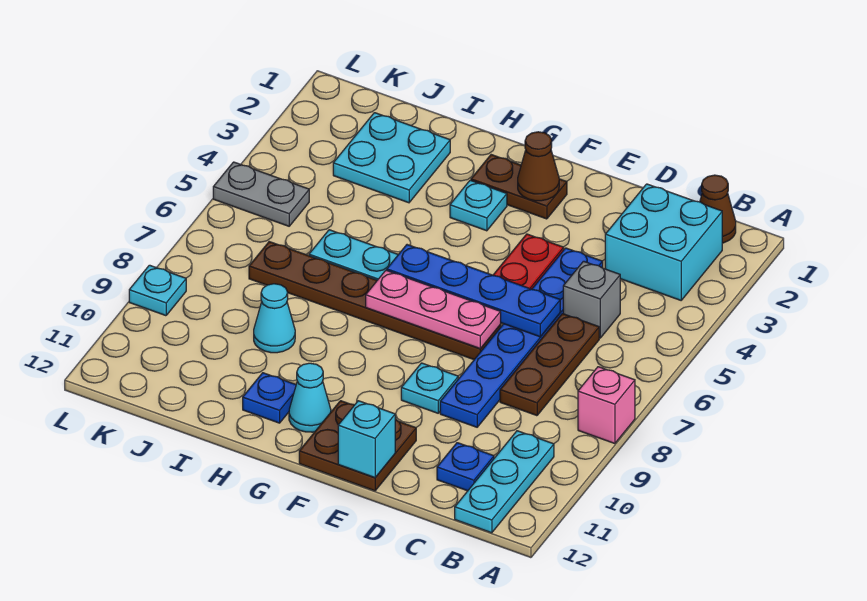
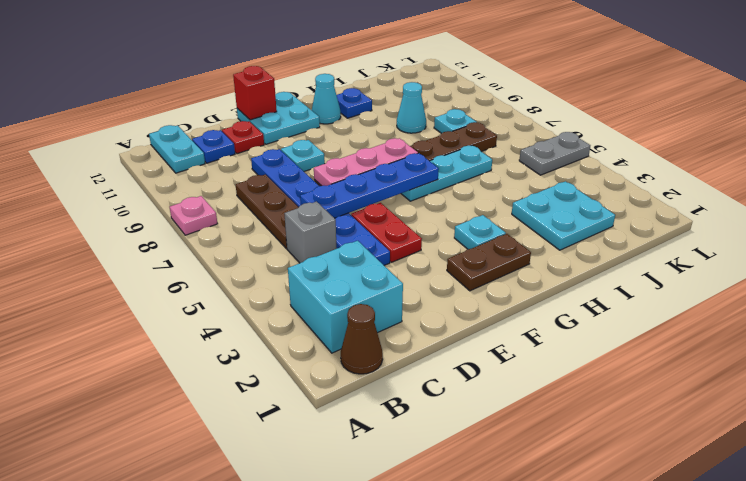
pink 1x1 brick [578,367,635,444] -> pink 1x1 plate [170,196,218,235]
cyan 1x3 plate [455,431,554,533] -> cyan 1x2 plate [149,125,205,173]
none -> red 1x1 plate [222,121,264,154]
brown 2x2 plate [299,401,416,491] -> cyan 2x2 plate [237,92,320,144]
cyan 1x1 brick [338,401,396,478] -> red 1x1 brick [233,66,277,120]
brown 1x1 cone [518,132,559,201] -> none
cyan 1x1 plate [129,265,186,316] -> cyan 1x1 plate moved to [434,109,476,133]

